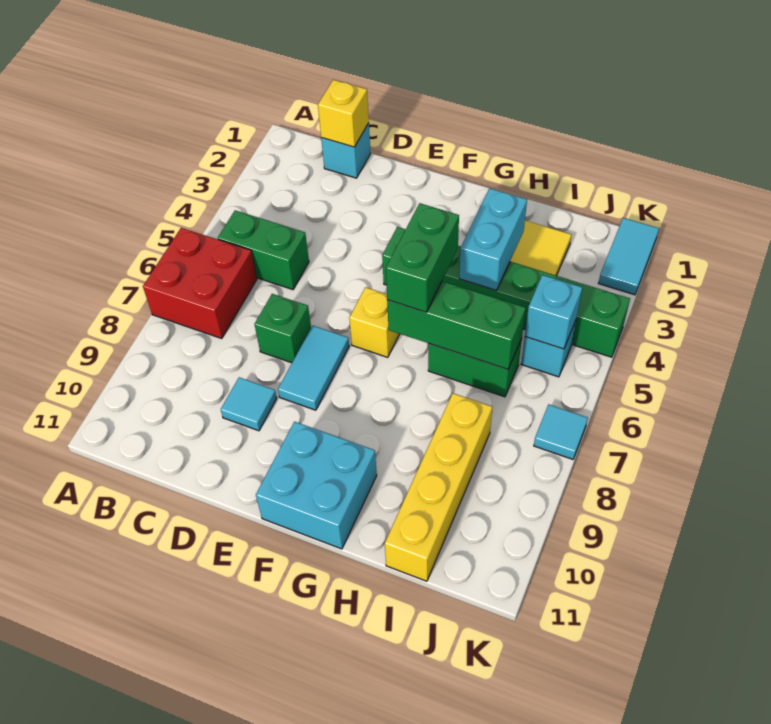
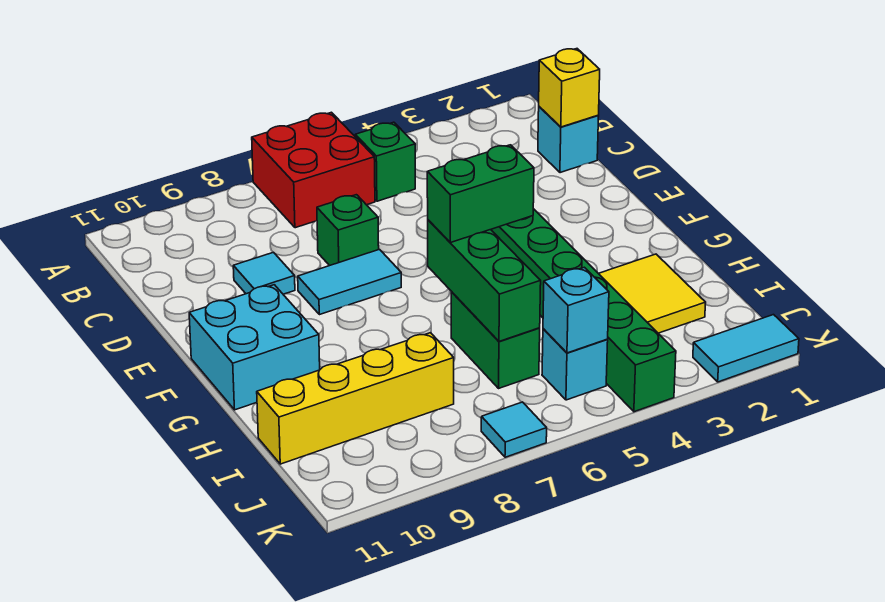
green 1x2 brick [218,210,309,290] -> green 1x1 brick [355,122,415,201]
yellow 1x1 brick [349,287,399,357] -> none
cyan 1x2 brick [459,188,527,291] -> none

